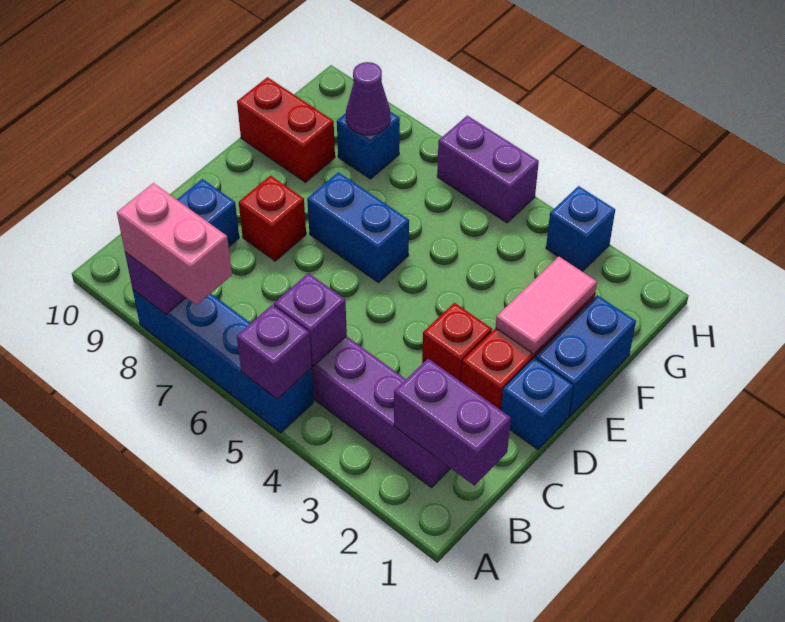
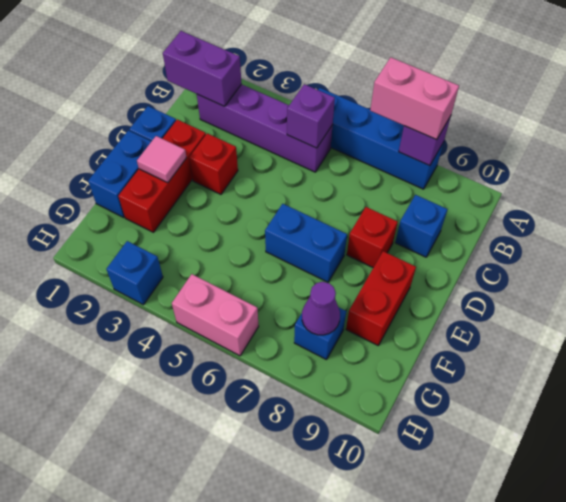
purple 1x1 brick [237,305,312,399] -> none
pink 1x2 tile [495,256,597,354] -> pink 1x1 tile [137,136,187,183]
red 1x2 brick [237,77,335,182] -> red 1x2 brick turned to [346,251,416,346]
purple 1x2 brick [437,116,539,223] -> pink 1x2 brick [172,274,259,356]

